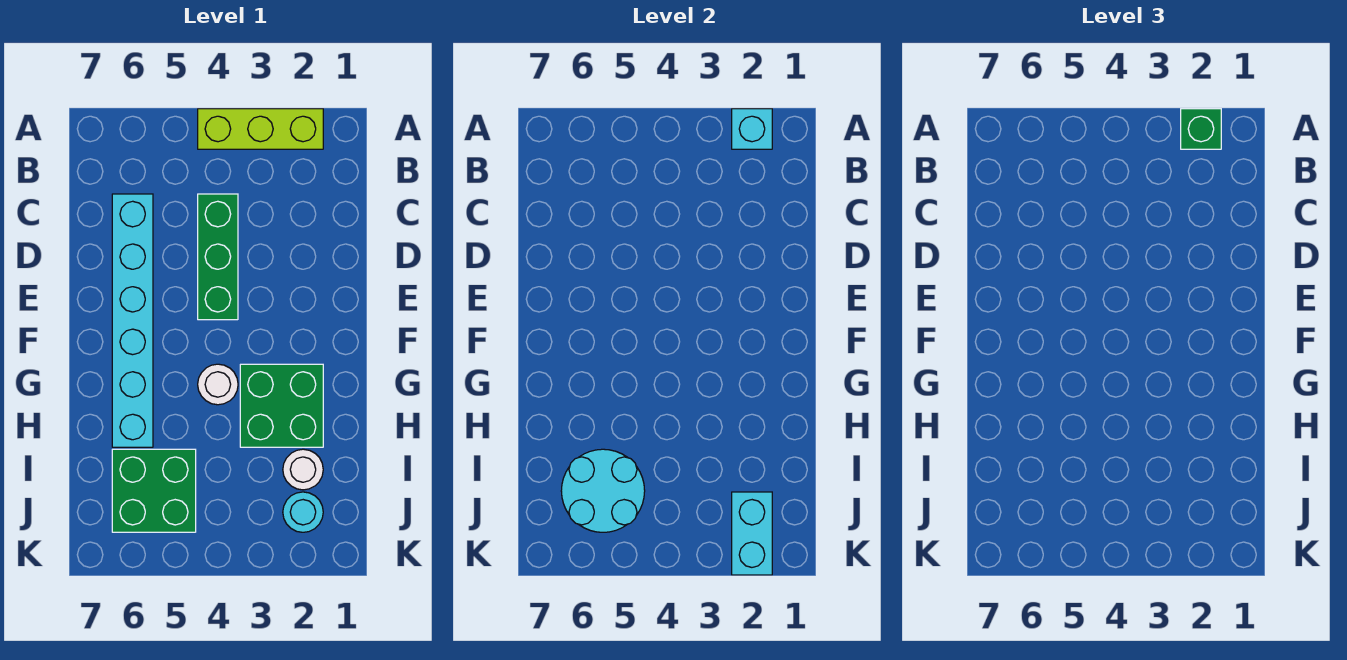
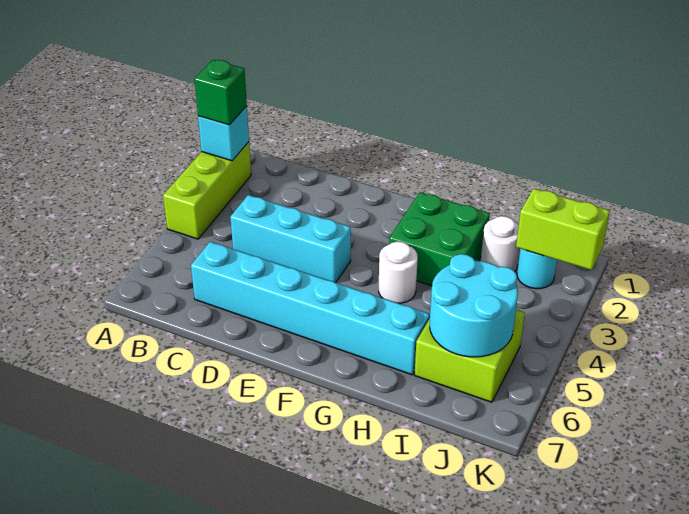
green 1x3 brick [198,194,238,320] -> cyan 1x3 brick [230,195,351,283]
green 2x2 brick [112,449,196,532] -> lime 2x2 brick [415,310,525,402]
cyan 1x2 brick [732,492,772,575] -> lime 1x2 brick [516,189,610,270]

